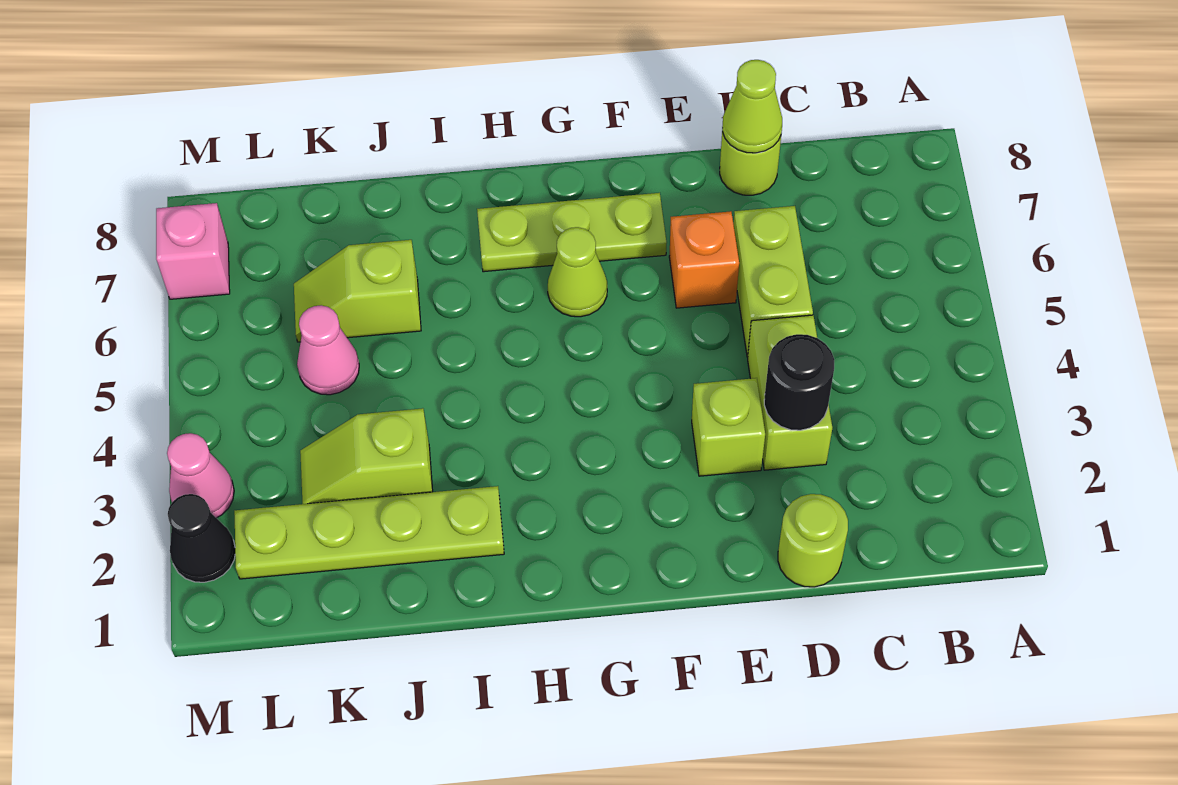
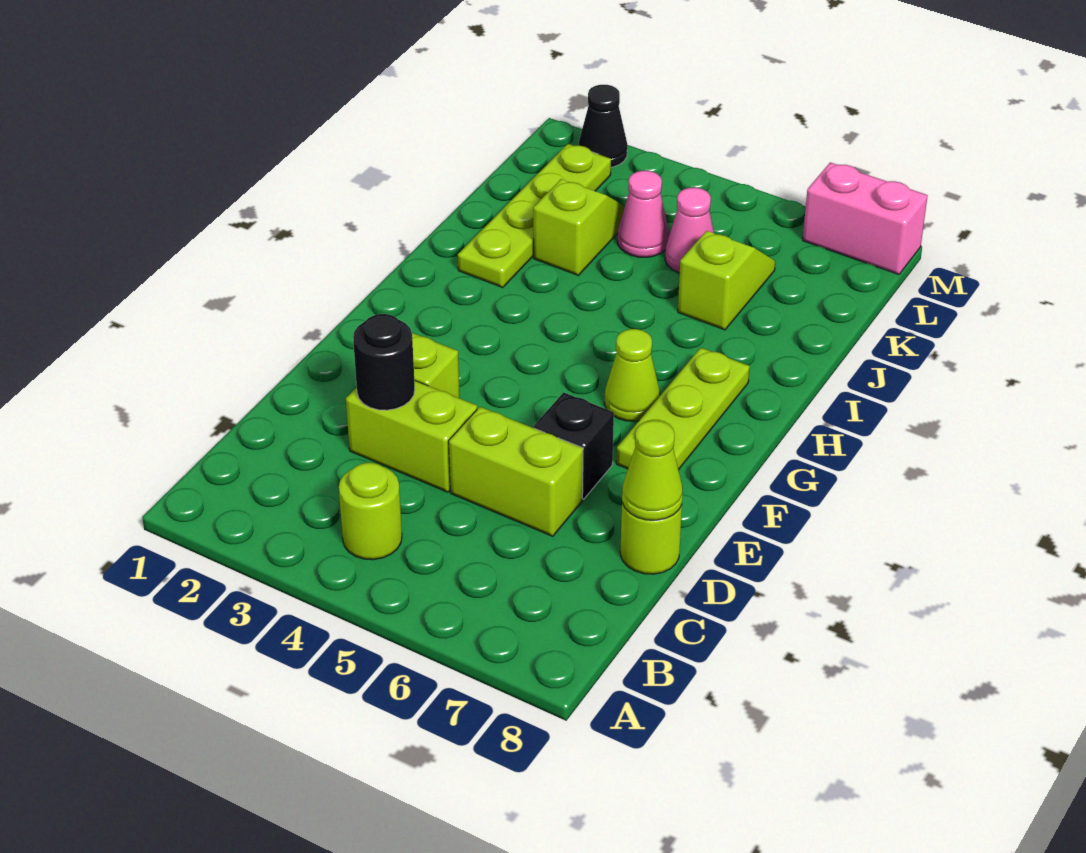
lime 1x1 round brick [778,494,848,587] -> lime 1x1 round brick moved to [339,463,402,560]
orange 1x1 brick [669,211,739,308] -> black 1x1 brick [534,392,614,499]
pink 1x1 cone [167,433,234,518] -> pink 1x1 cone moved to [618,171,669,257]
pink 1x1 brick [156,203,230,299] -> pink 1x2 brick [803,162,928,274]

